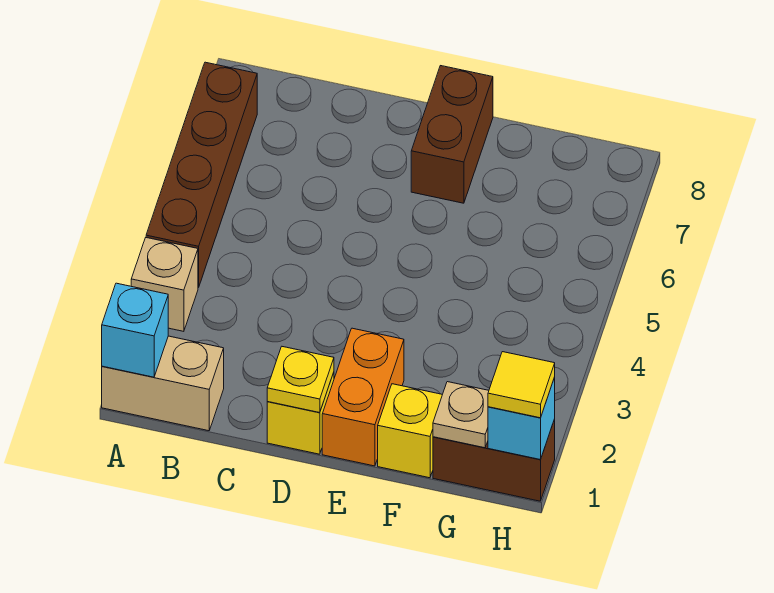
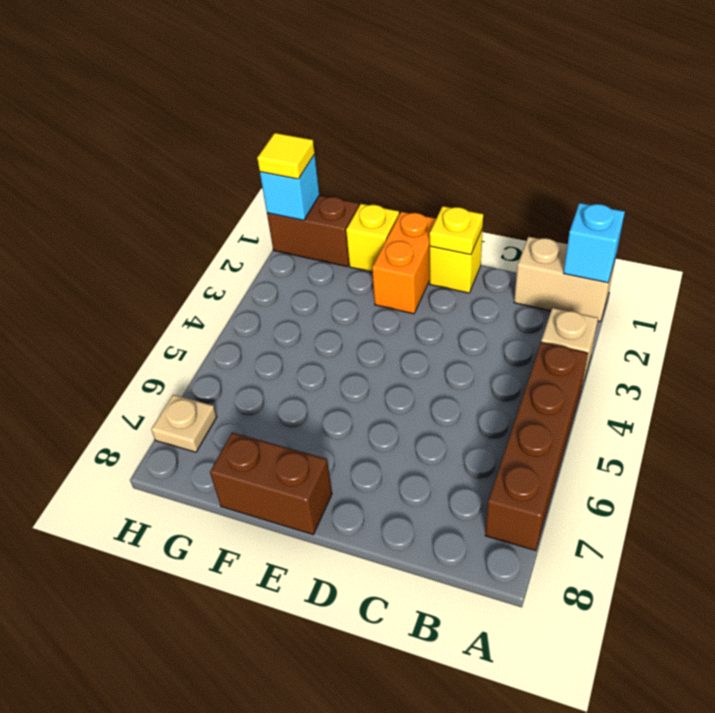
brown 1x2 brick [411,66,493,203] -> brown 1x2 brick turned to [210,433,332,535]
tan 1x1 plate [433,382,489,448] -> tan 1x1 plate moved to [151,395,217,452]

